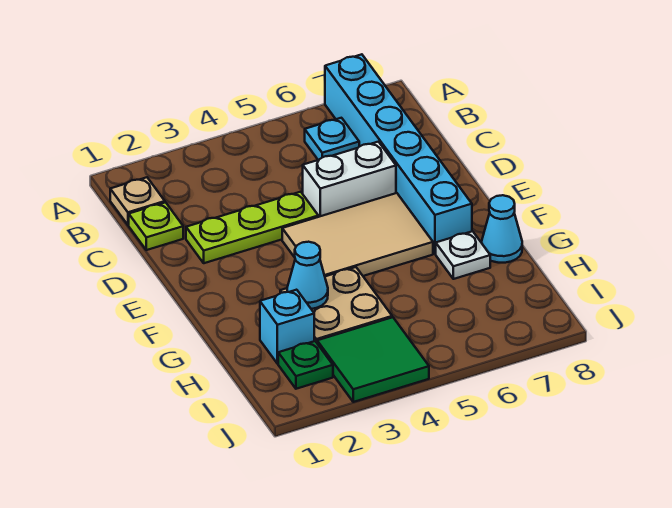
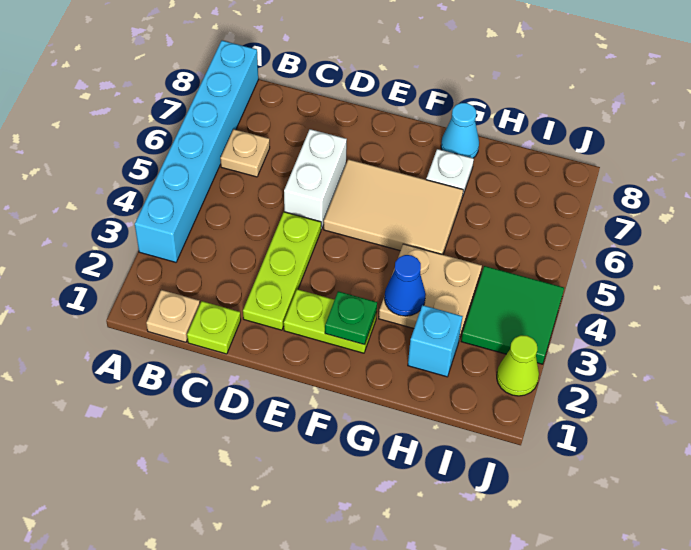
cyan 1x6 brick [325,54,472,254] -> cyan 1x6 brick turned to [135,41,258,262]
cyan 1x1 plate [305,118,359,160] -> tan 1x1 plate [220,129,270,177]
none -> lime 1x2 plate [284,289,377,353]
tan 2x3 tile [282,193,433,276] -> tan 2x3 tile turned to [324,159,463,255]
cyan 1x1 cone [287,242,328,309] -> blue 1x1 cone [384,255,426,316]
green 1x1 plate [278,341,333,389] -> green 1x1 plate moved to [325,291,377,345]
none -> lime 1x1 cone [497,335,539,396]

